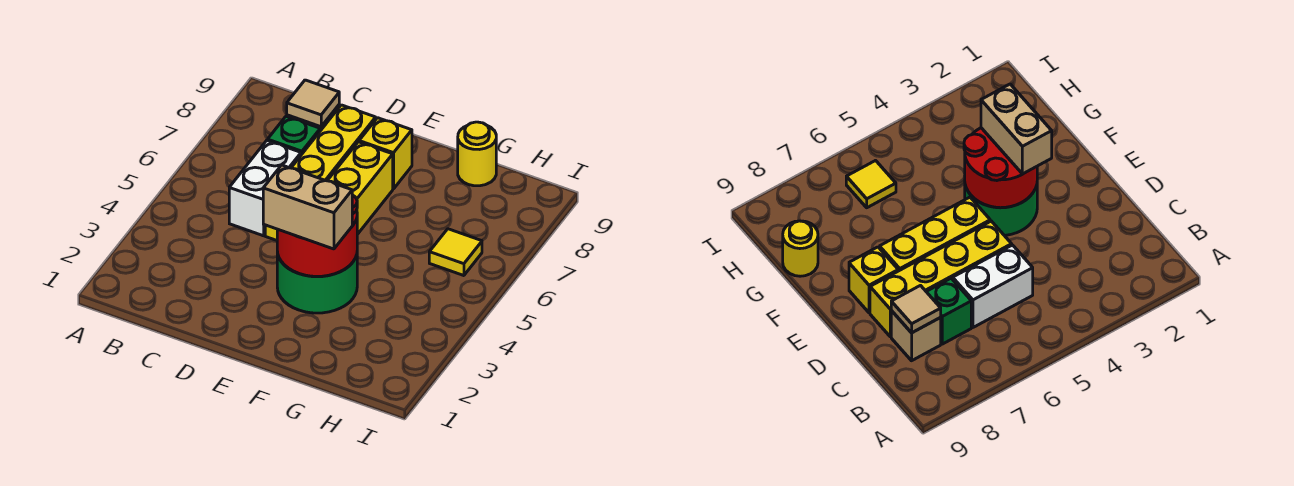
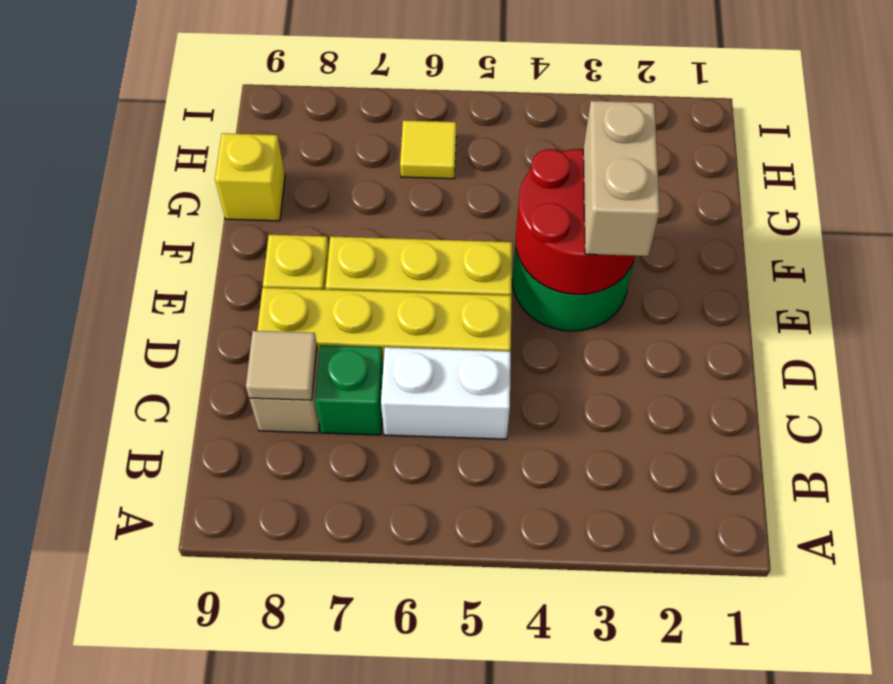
yellow 1x1 round brick [458,122,496,186] -> yellow 1x1 brick [215,133,285,221]

